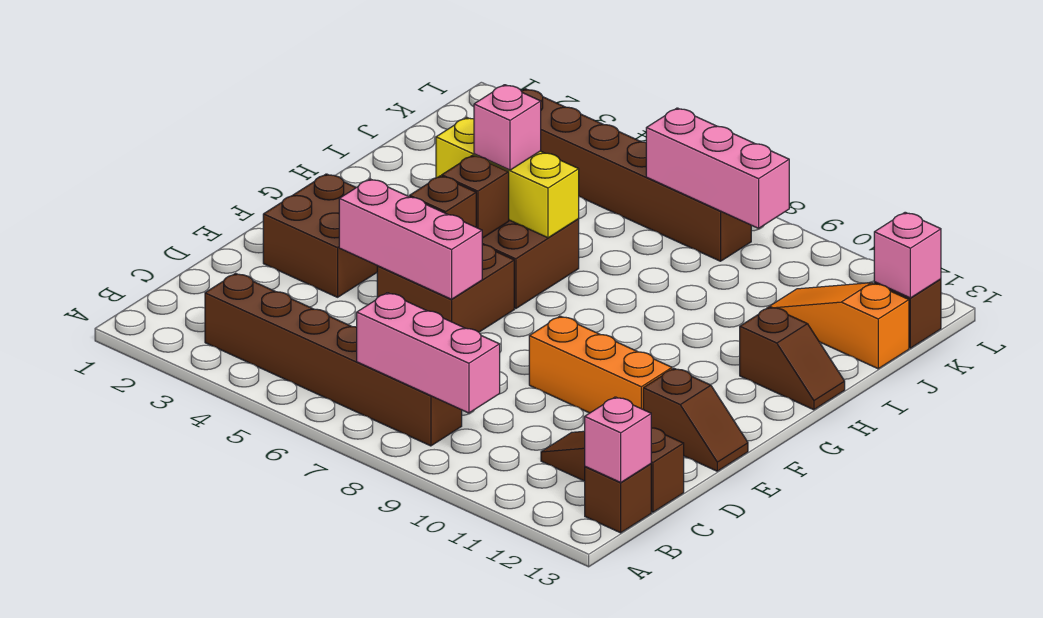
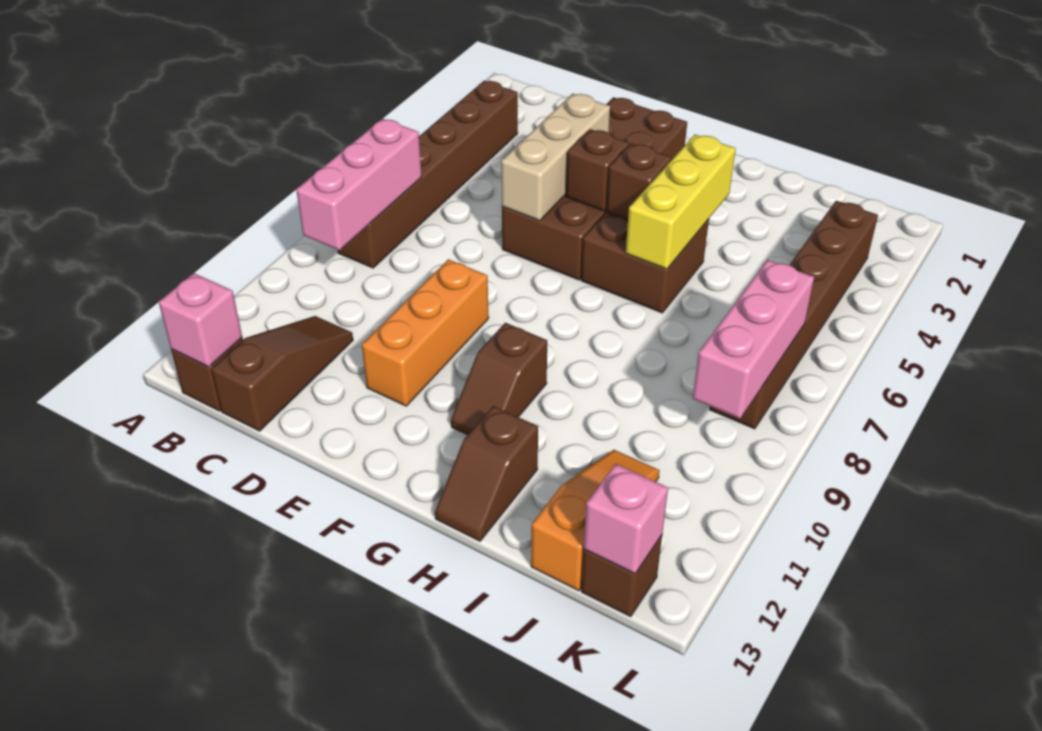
pink 1x3 brick [339,179,482,299] -> tan 1x3 brick [501,94,610,221]
brown 1x2 slope [643,368,748,471] -> brown 1x2 slope moved to [451,323,547,435]
pink 1x1 brick [474,85,541,170] -> none

